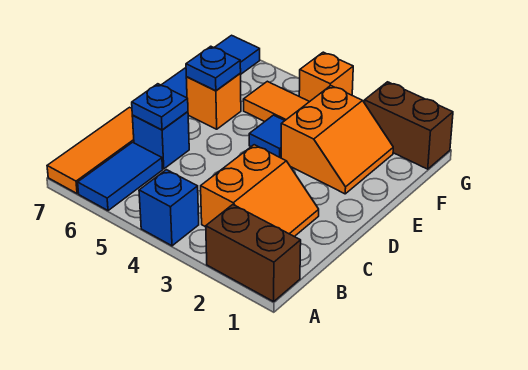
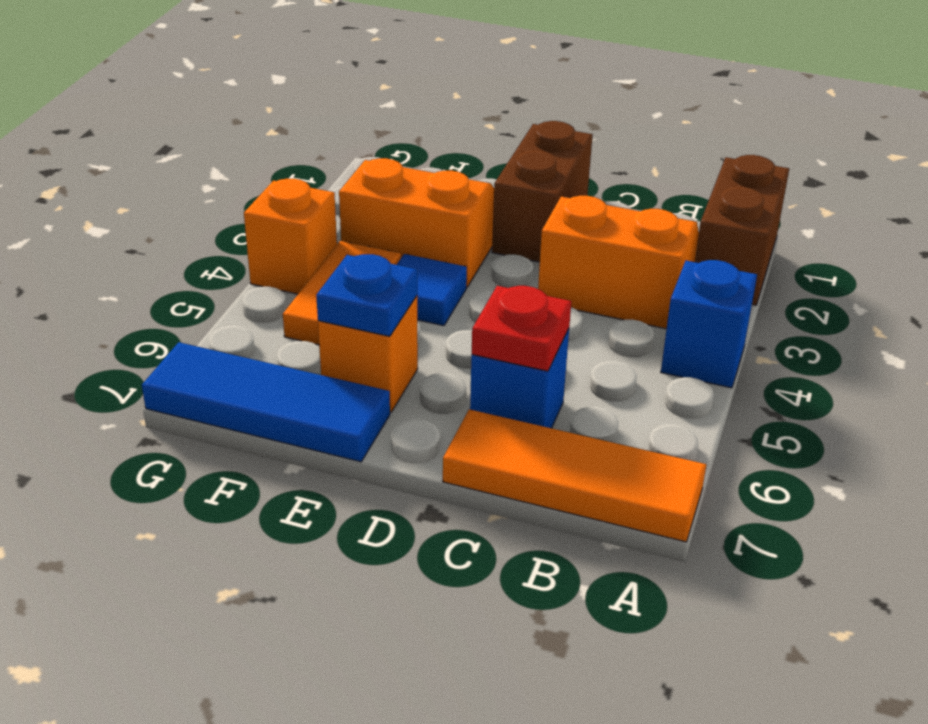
blue 1x2 tile [78,142,163,211] -> none
blue 1x1 plate [132,84,188,130] -> red 1x1 plate [472,286,571,371]
brown 1x2 brick [364,82,453,169] -> brown 1x2 brick moved to [492,121,593,262]

